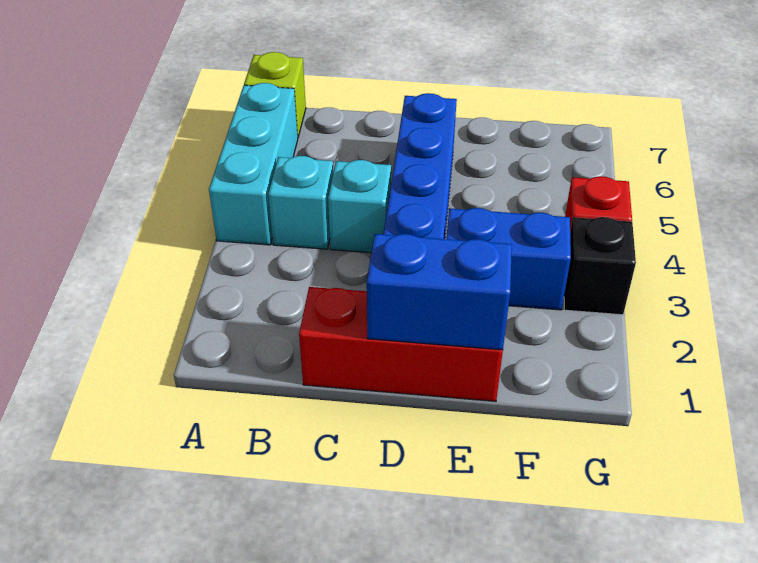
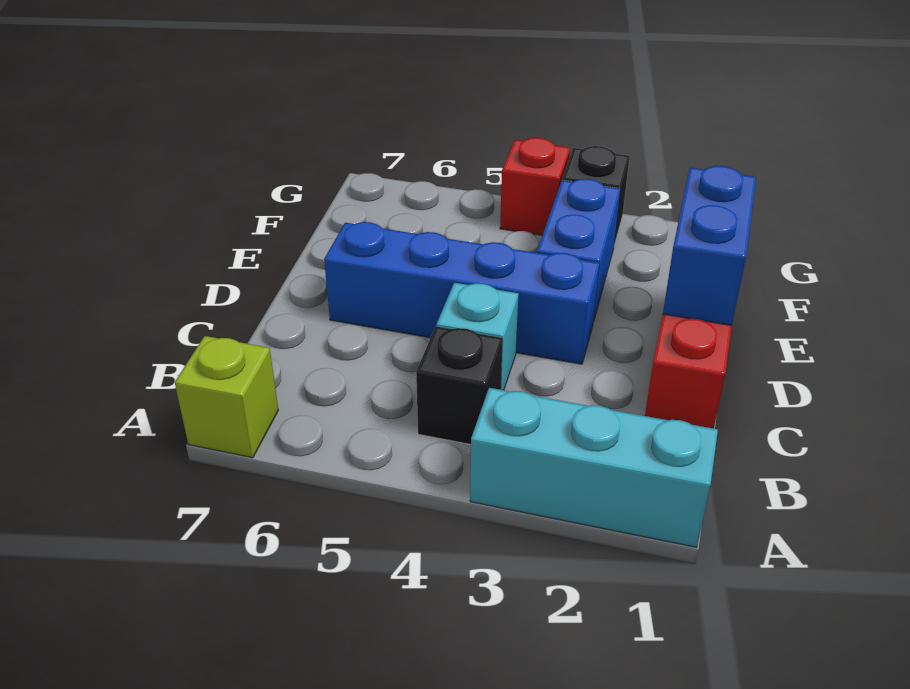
cyan 1x3 brick [209,83,298,245] -> cyan 1x3 brick moved to [470,388,718,548]
cyan 1x1 brick [268,156,334,249] -> black 1x1 brick [416,326,503,444]

